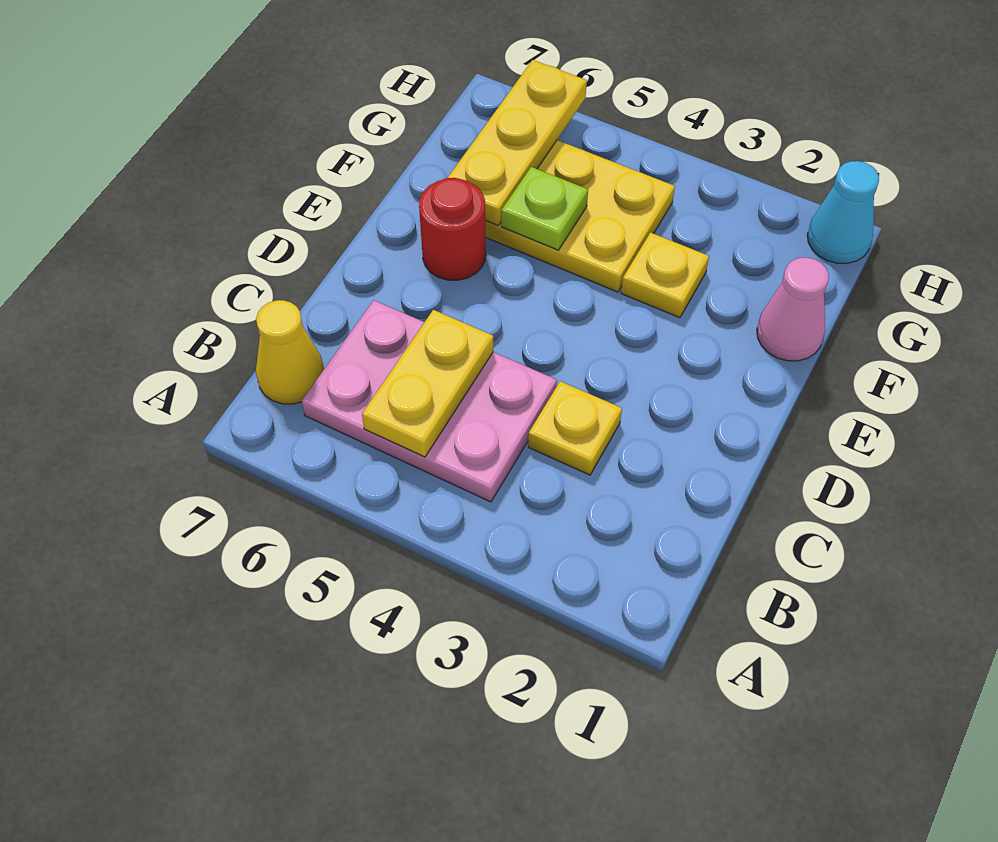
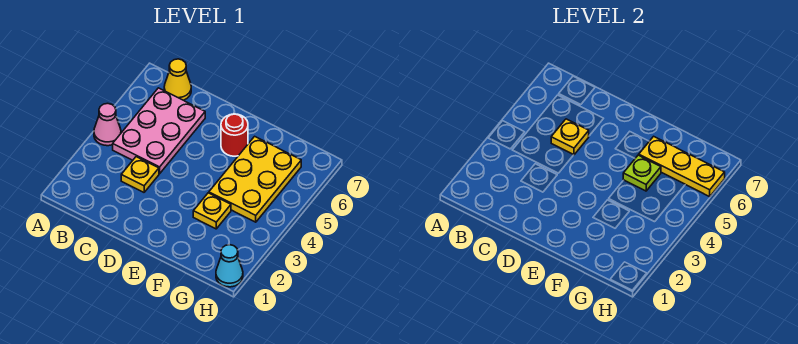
yellow 1x2 plate [362,310,493,457] -> yellow 1x1 plate [551,119,589,155]
pink 1x1 cone [757,258,829,361] -> pink 1x1 cone moved to [94,103,121,146]

